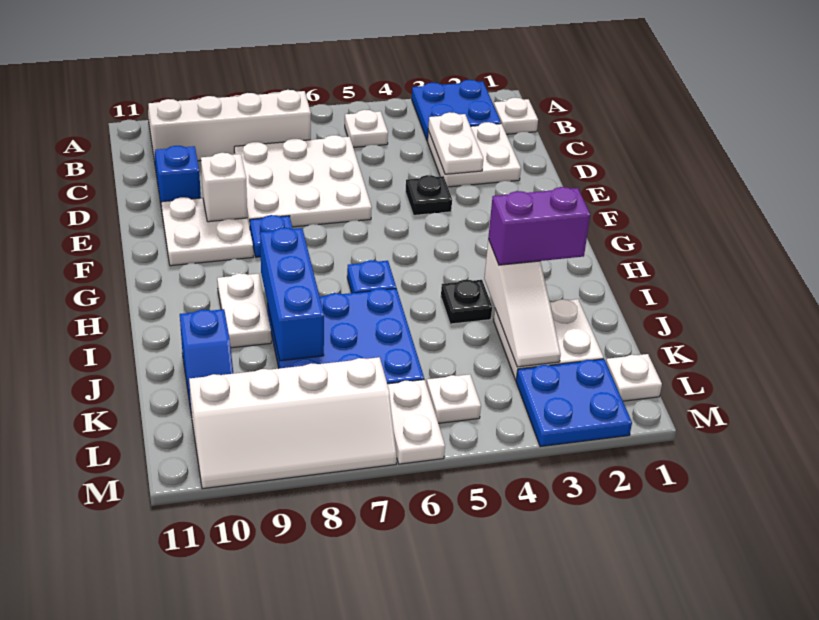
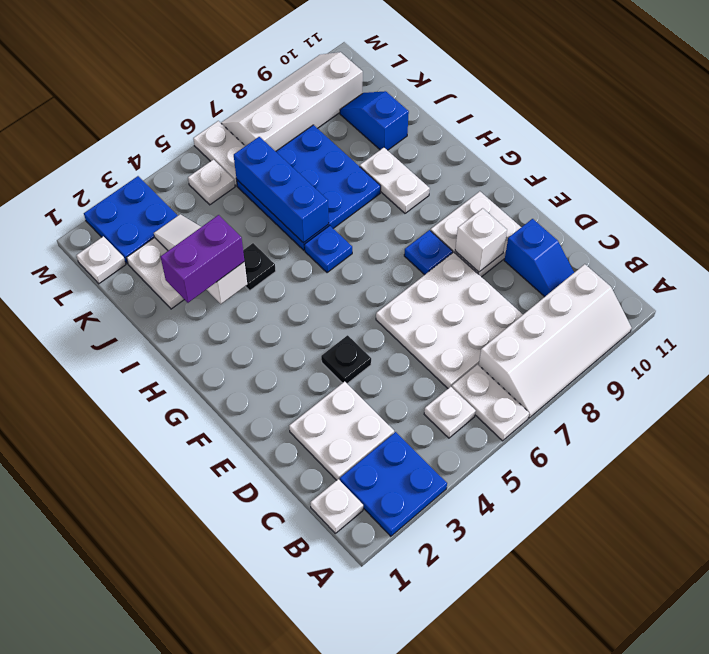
white 1x2 plate [428,112,483,174] -> white 1x2 plate moved to [452,364,529,441]
blue 1x3 brick [260,228,324,361] -> blue 1x3 brick moved to [234,137,329,243]

